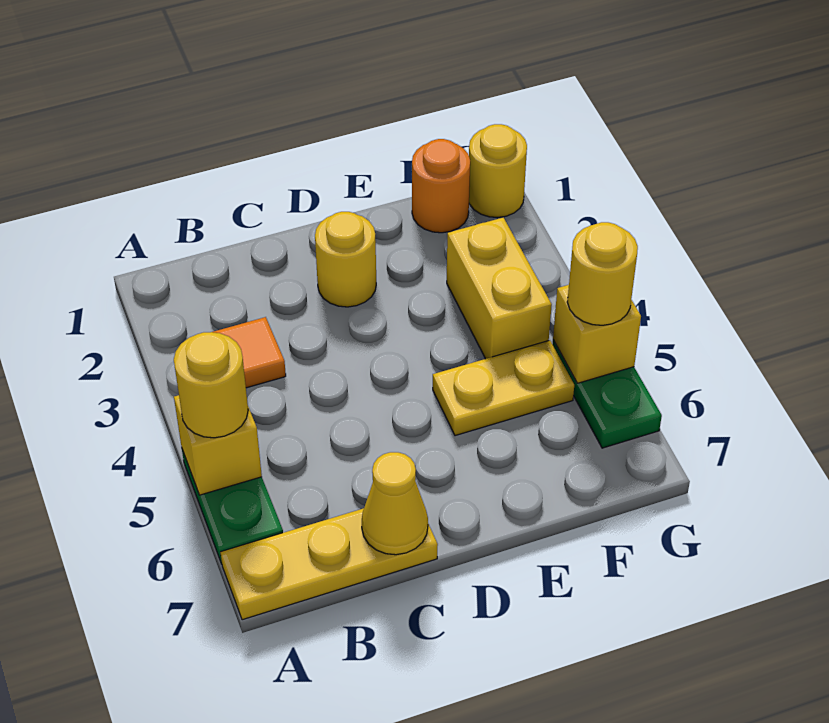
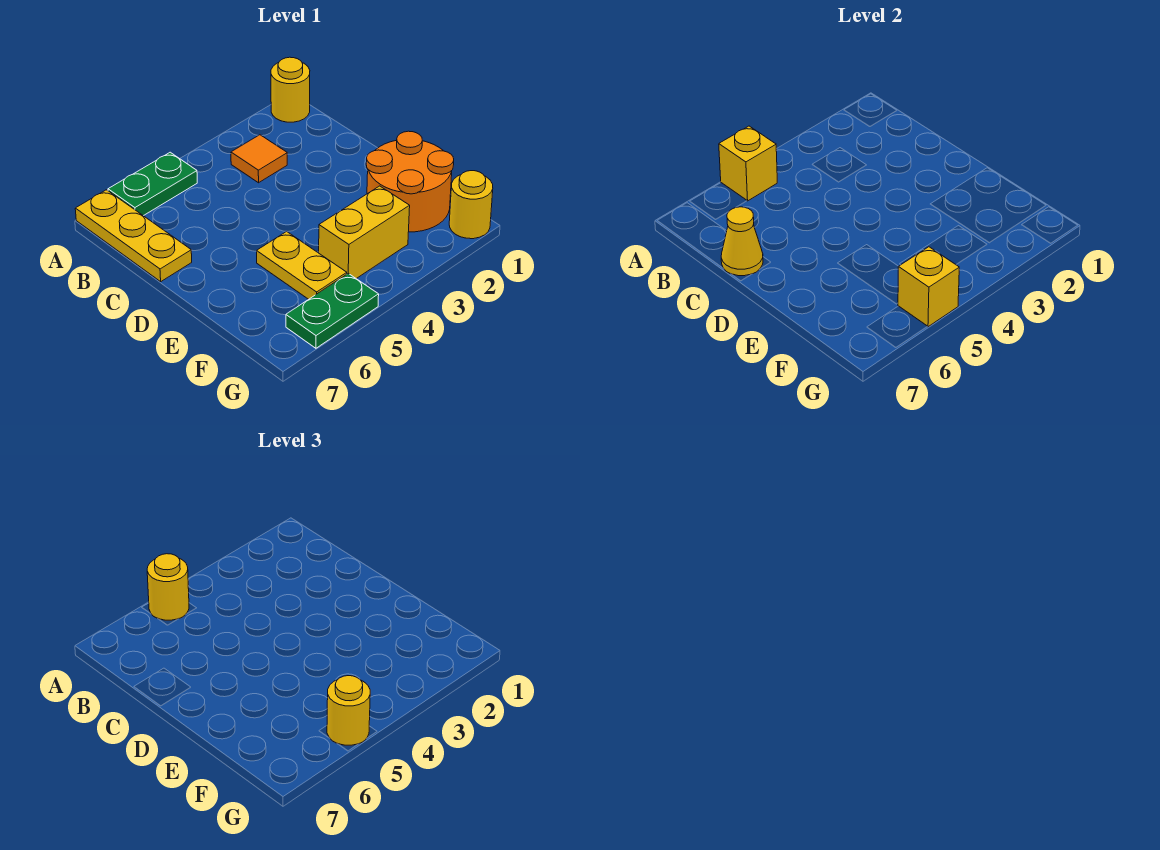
yellow 1x1 round brick [315,212,376,307] -> yellow 1x1 round brick moved to [271,57,310,122]
orange 1x1 round brick [412,139,470,233] -> orange 2x2 round brick [366,131,454,232]

